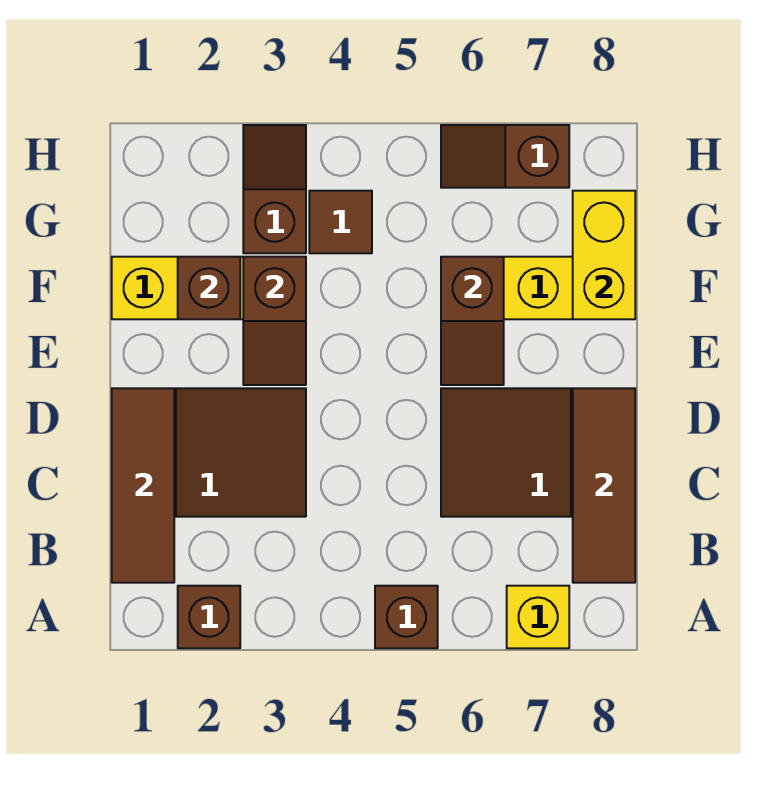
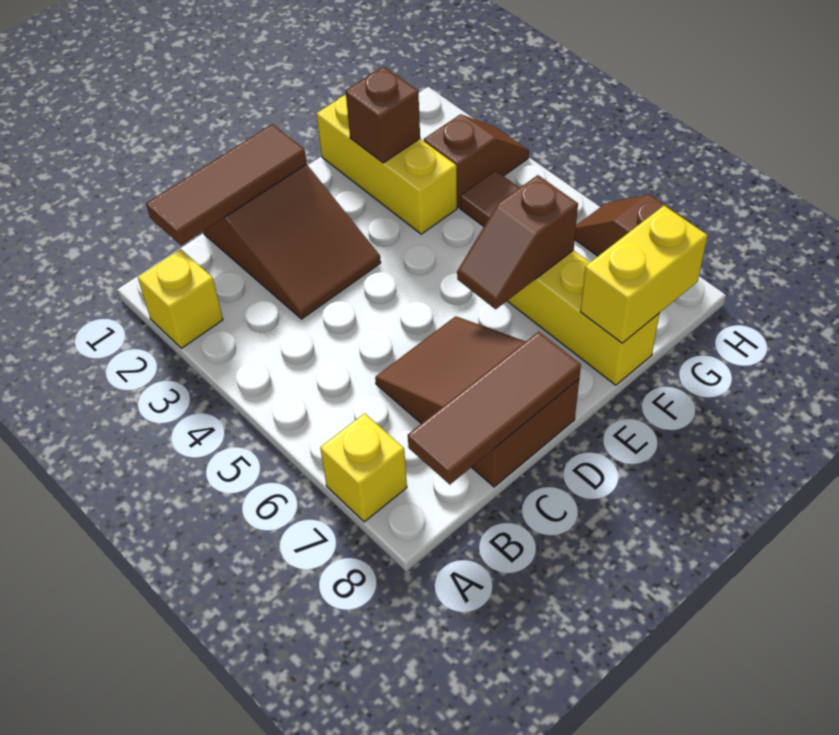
brown 1x1 brick [178,586,240,648] -> yellow 1x1 brick [138,249,223,348]
brown 1x1 brick [375,586,438,648] -> none
brown 1x2 slope [243,257,306,385] -> none

